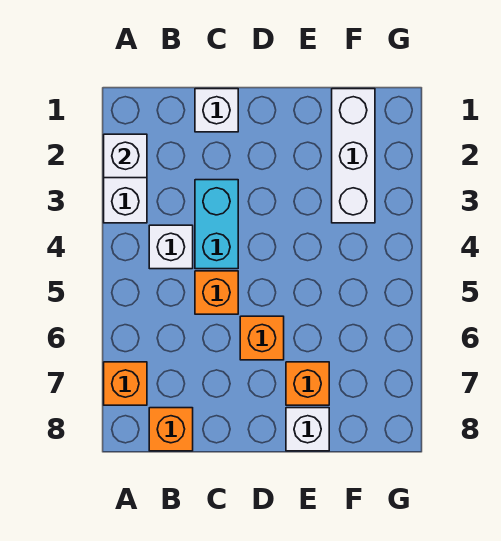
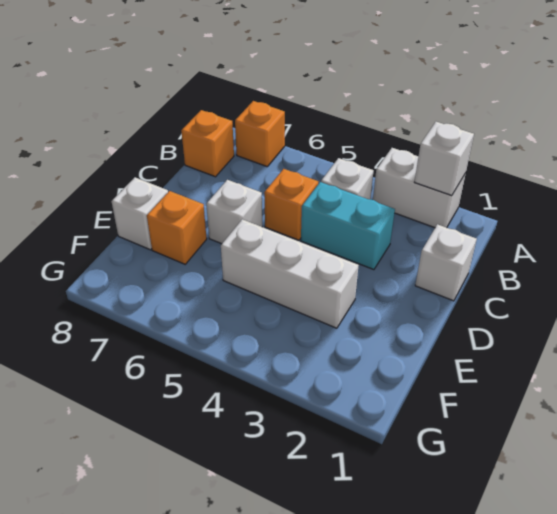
orange 1x1 brick [240,316,284,360] -> white 1x1 brick [206,180,262,244]
white 1x3 brick [332,89,375,223] -> white 1x3 brick moved to [221,219,359,328]

